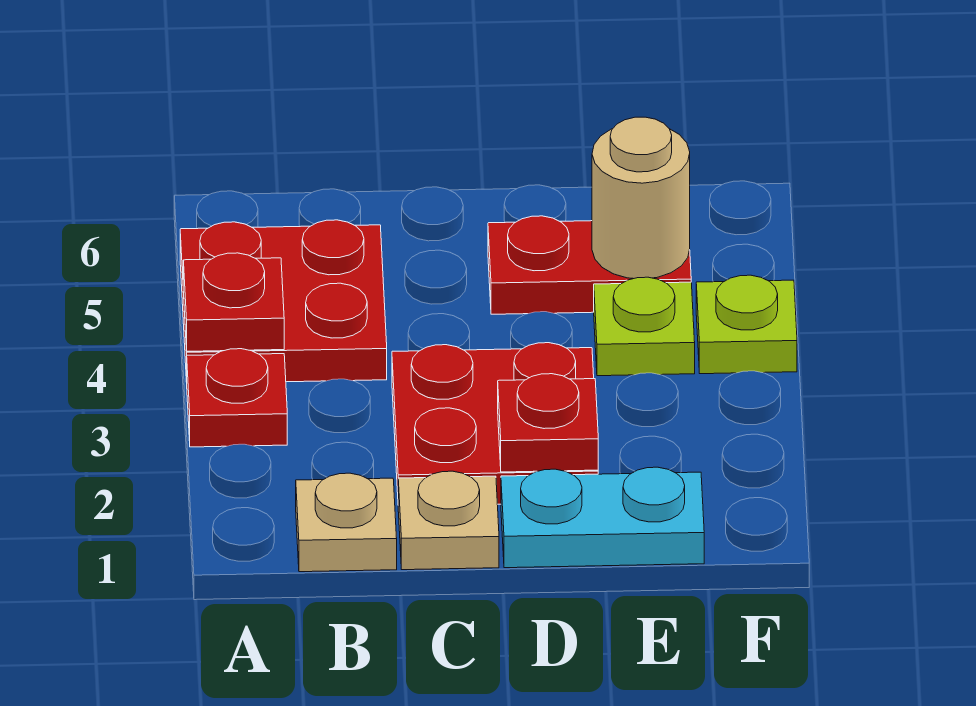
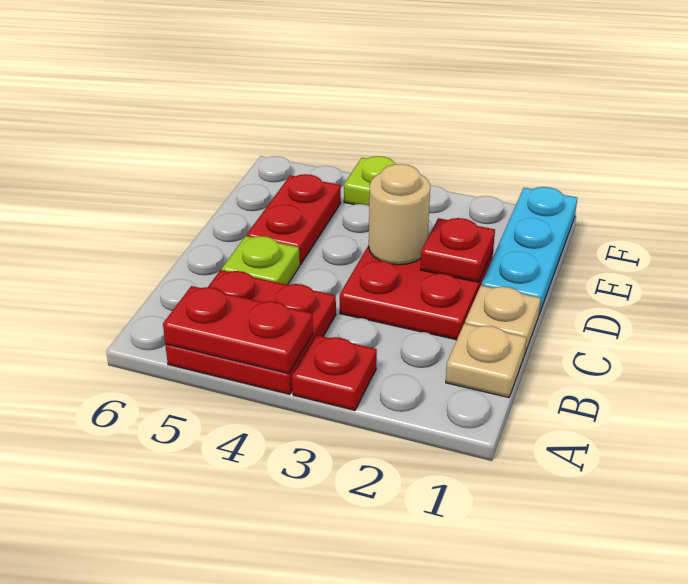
red 1x1 plate [183,253,284,351] -> red 1x2 plate [163,286,313,374]
cyan 1x2 plate [501,467,704,568] -> cyan 1x3 plate [481,187,577,314]
lime 1x1 plate [594,277,695,376] -> lime 1x1 plate moved to [222,236,300,285]
tan 1x1 round brick [592,117,690,279] -> tan 1x1 round brick moved to [369,164,430,265]

